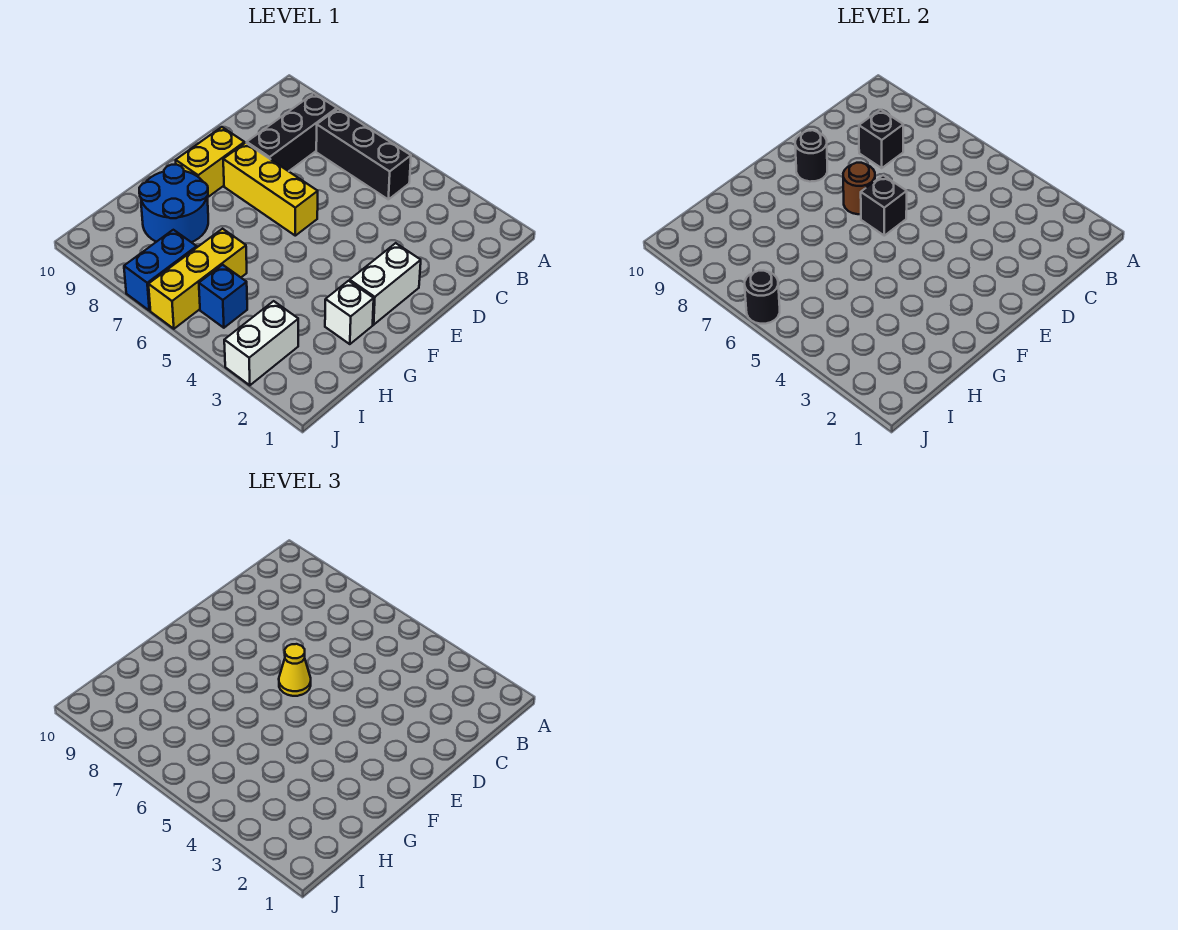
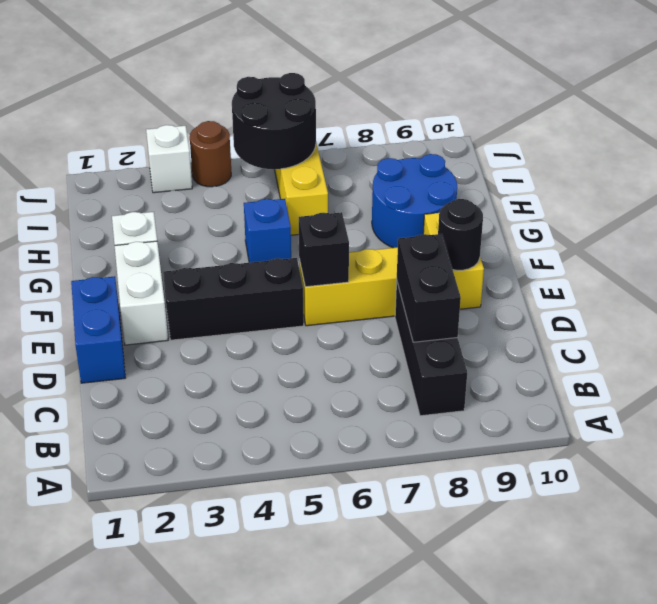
black 1x3 brick [316,109,411,199] -> black 1x3 brick moved to [163,258,304,340]
black 1x1 brick [859,110,903,168] -> black 1x2 brick [397,234,461,342]
yellow 1x1 cone [279,644,311,696] -> none
brown 1x1 round brick [843,163,875,214] -> brown 1x1 round brick moved to [190,121,231,187]
white 1x2 brick [224,301,298,385] -> white 1x1 brick [146,125,192,193]
blue 1x1 brick [199,265,247,328] -> blue 1x1 brick moved to [244,199,291,263]
blue 1x2 brick [124,230,197,311] -> blue 1x2 brick moved to [71,276,125,383]
black 1x1 round brick [745,271,780,324] -> black 2x2 round brick [232,73,316,169]

